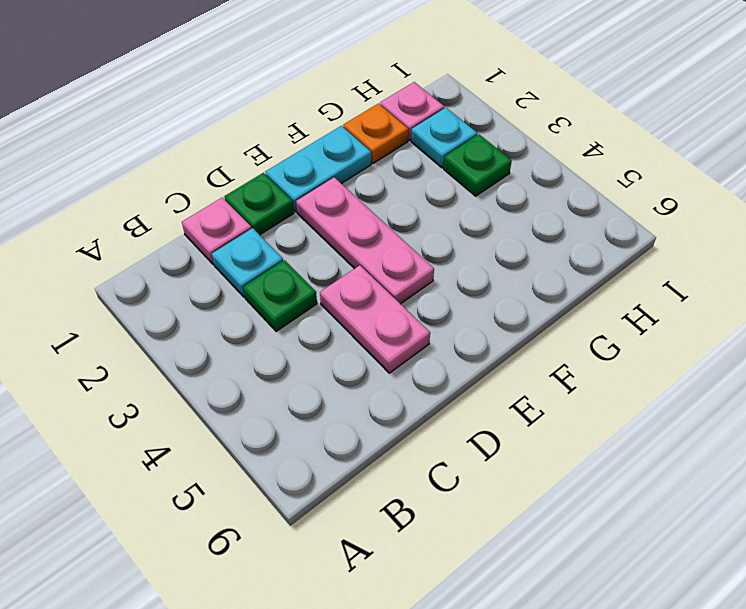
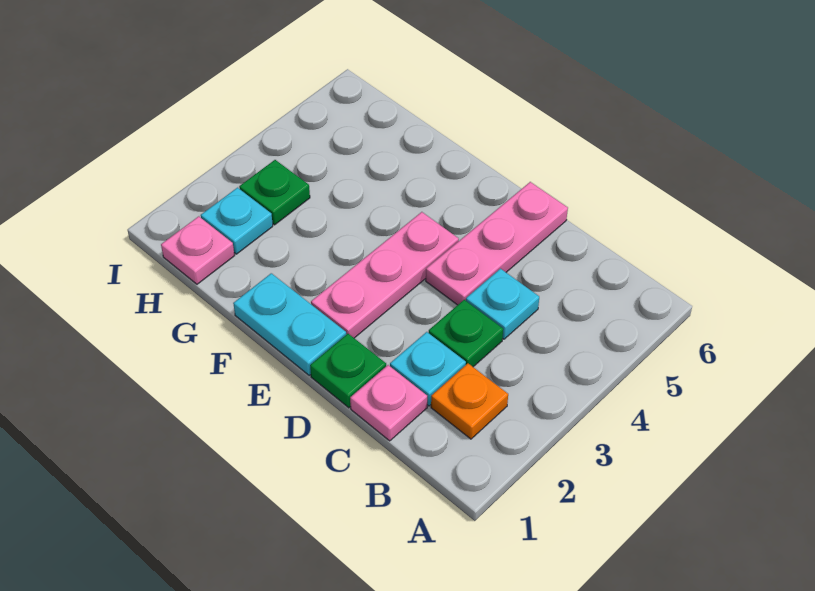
none -> cyan 1x1 plate [466,269,539,339]
pink 1x2 plate [320,265,430,373] -> pink 1x3 plate [426,182,568,305]
orange 1x1 plate [343,104,408,163] -> orange 1x1 plate moved to [431,364,508,439]

